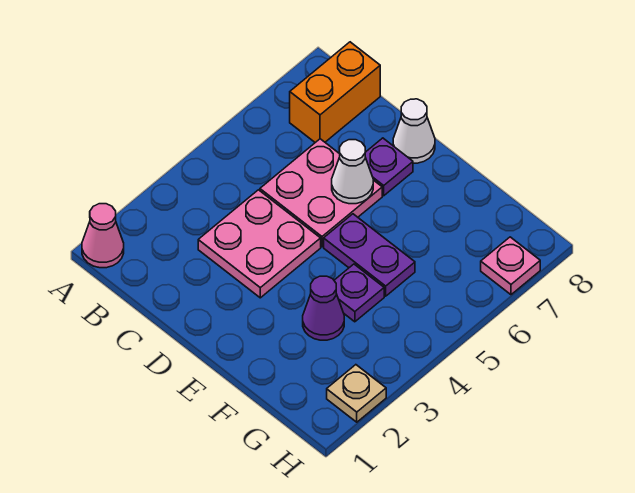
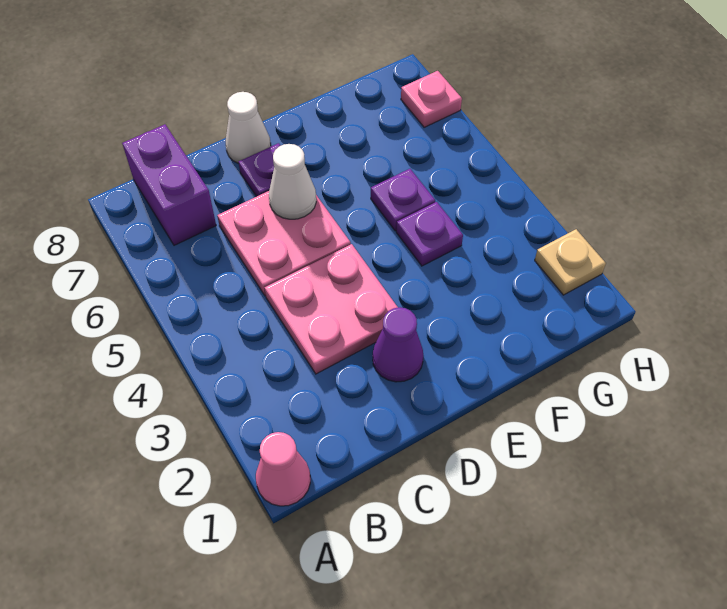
orange 1x2 brick [290,42,380,142] -> purple 1x2 brick [122,124,216,245]
purple 1x2 plate [324,214,415,296] -> purple 1x1 plate [371,169,435,231]
purple 1x1 cone [303,276,344,340] -> purple 1x1 cone moved to [373,307,423,382]

